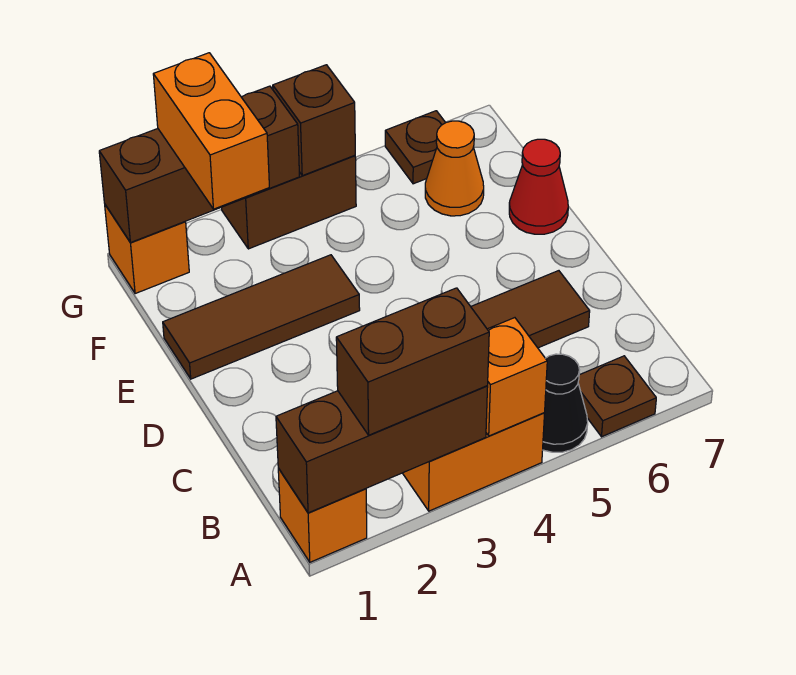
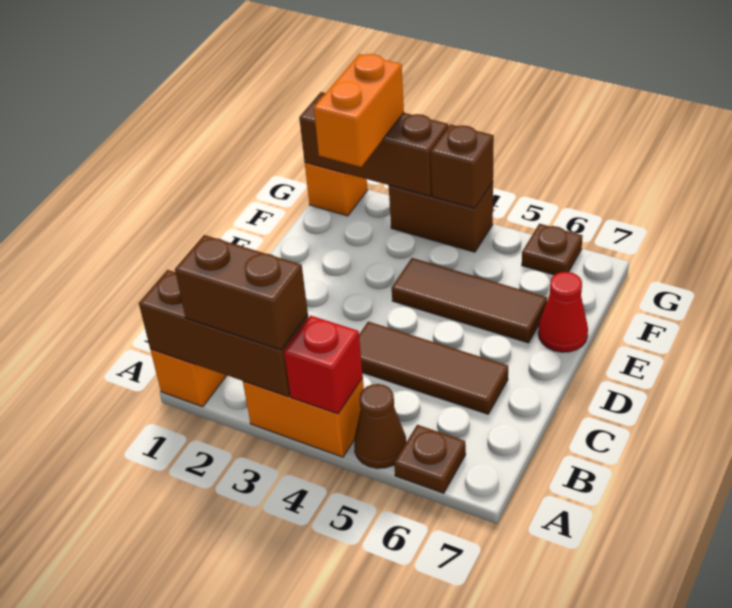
orange 1x1 brick [486,318,547,436] -> red 1x1 brick [284,316,363,414]
black 1x1 cone [543,354,588,452] -> brown 1x1 cone [354,384,406,468]
brown 1x3 tile [163,255,360,379] -> brown 1x3 tile moved to [392,258,547,343]
orange 1x1 cone [425,121,484,216] -> none

